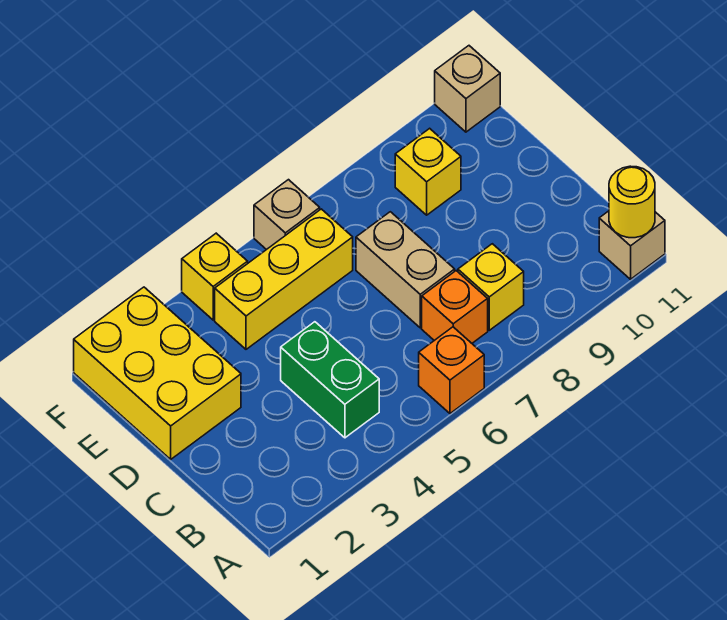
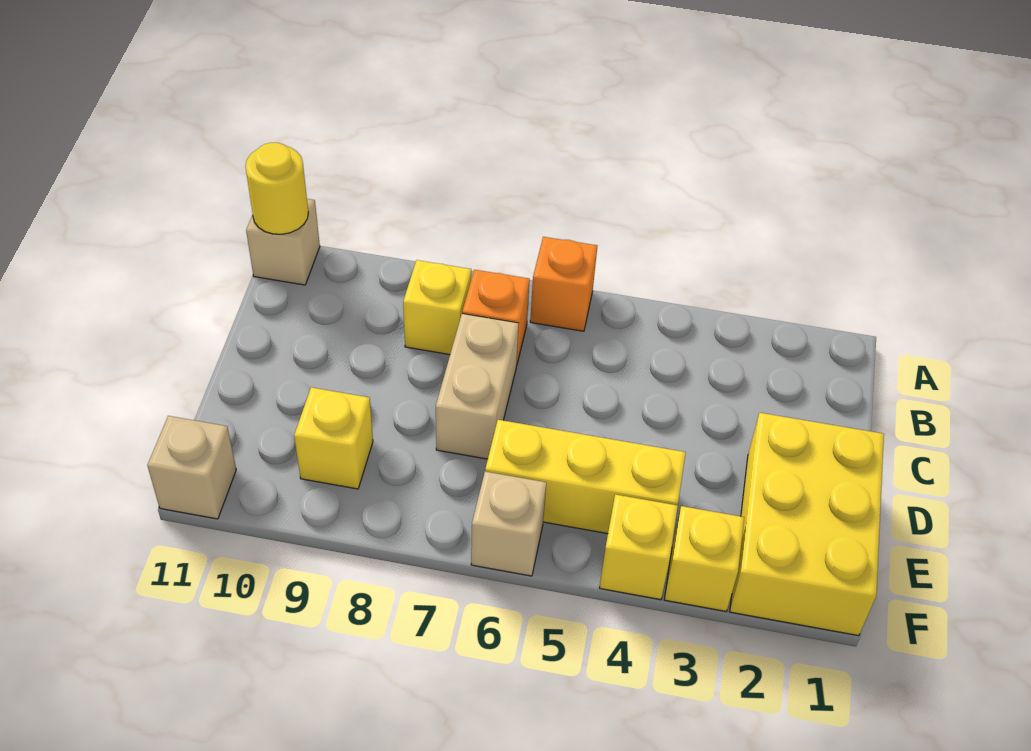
green 1x2 brick [281,322,379,438] -> none
none -> yellow 1x1 brick [664,506,744,611]

